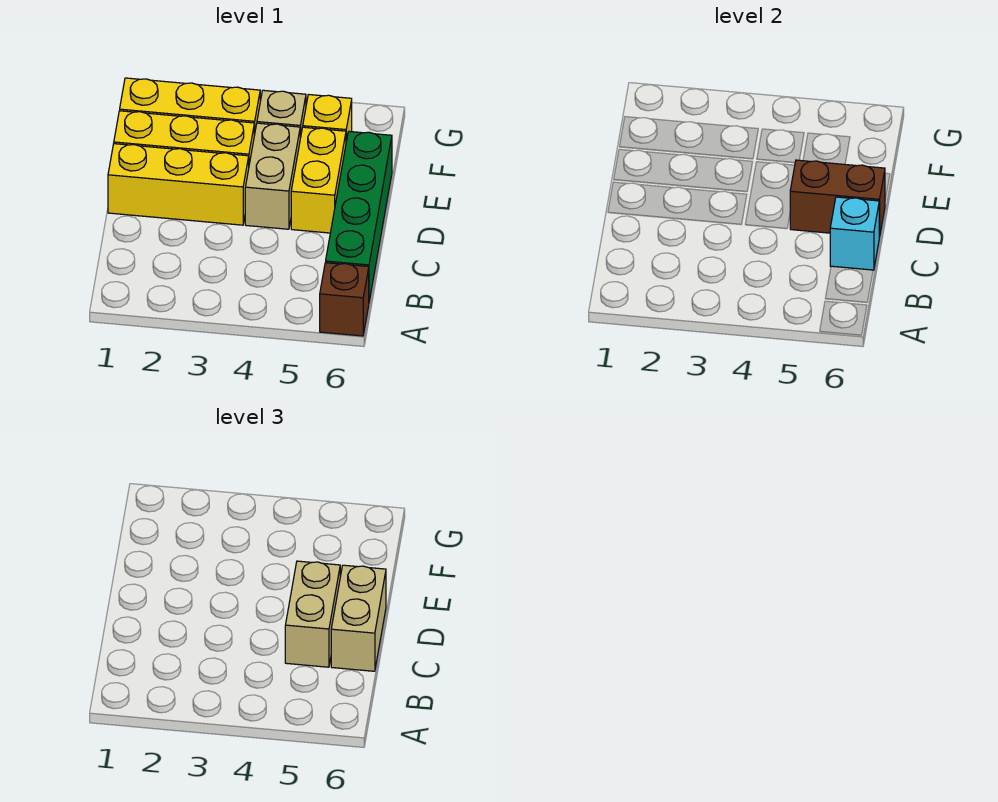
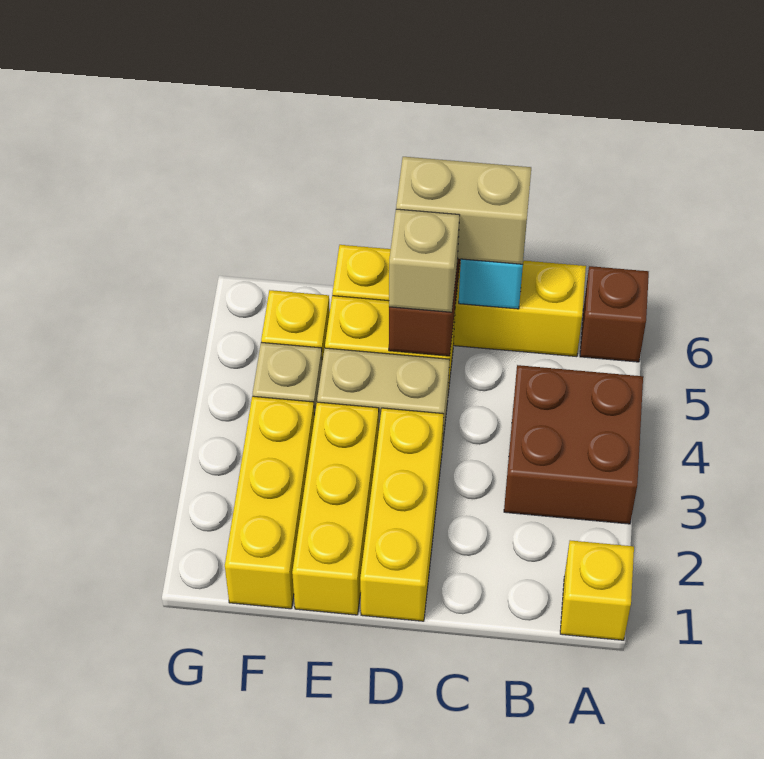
none -> yellow 1x1 brick [560,540,634,640]
none -> brown 2x2 brick [504,365,643,524]
green 1x4 brick [326,132,392,301] -> yellow 1x4 brick [332,245,586,357]
tan 1x2 brick [285,561,340,667] -> tan 1x1 brick [389,209,460,312]

